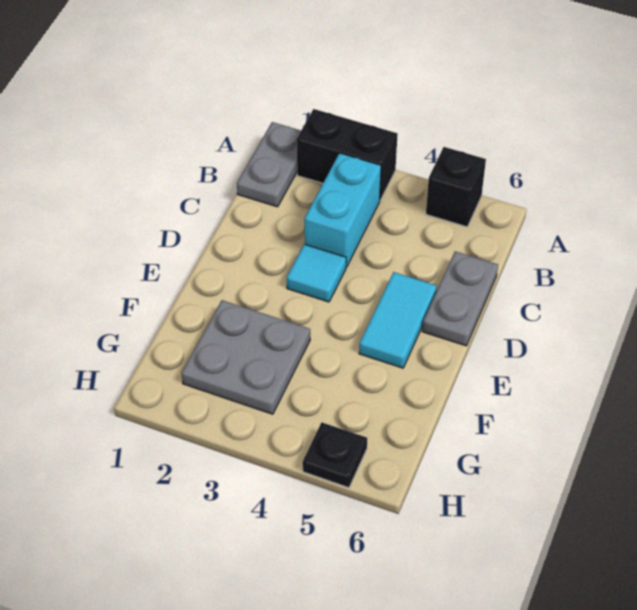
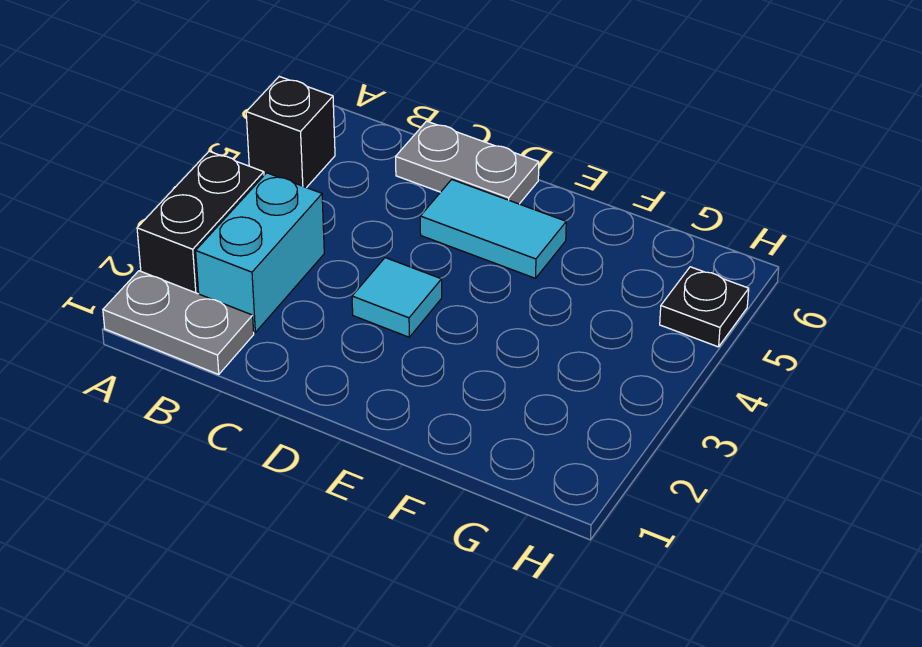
cyan 1x2 brick [305,153,381,267] -> cyan 1x2 brick turned to [196,173,324,332]
grey 2x2 plate [182,300,310,414] -> none

